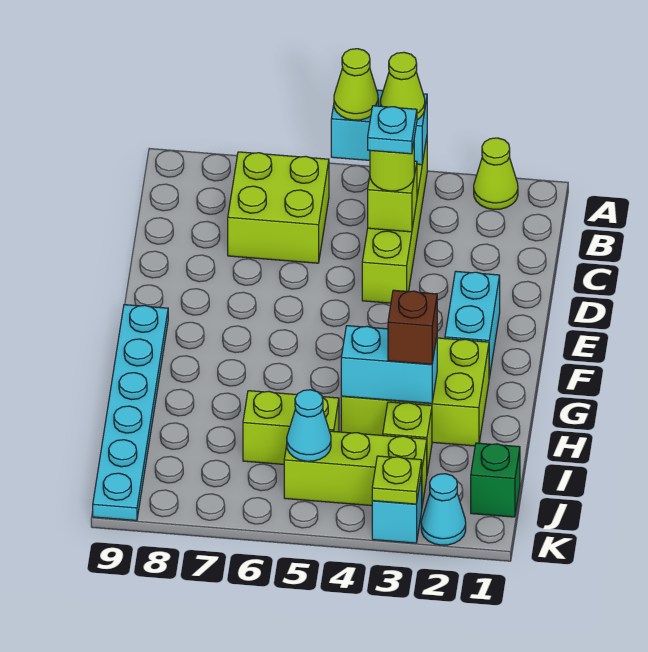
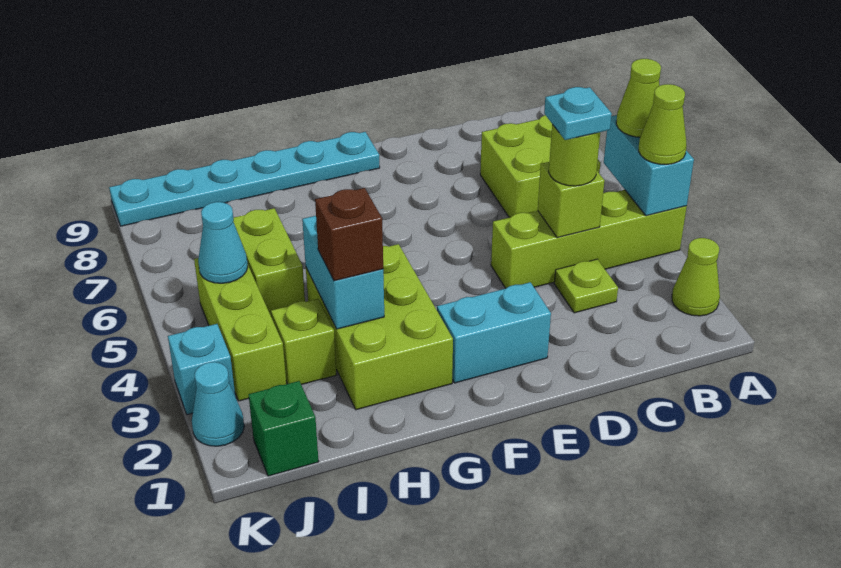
lime 1x1 plate [372,456,422,504] -> lime 1x1 plate moved to [554,259,618,313]

